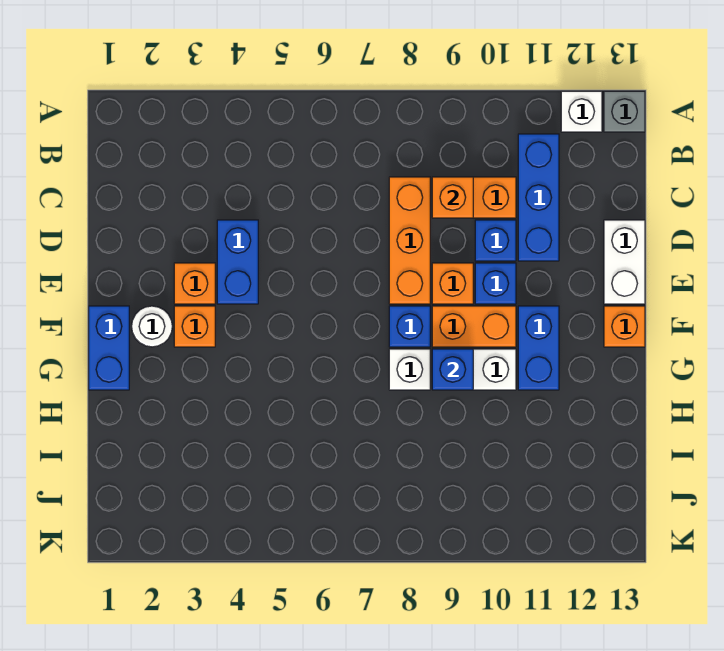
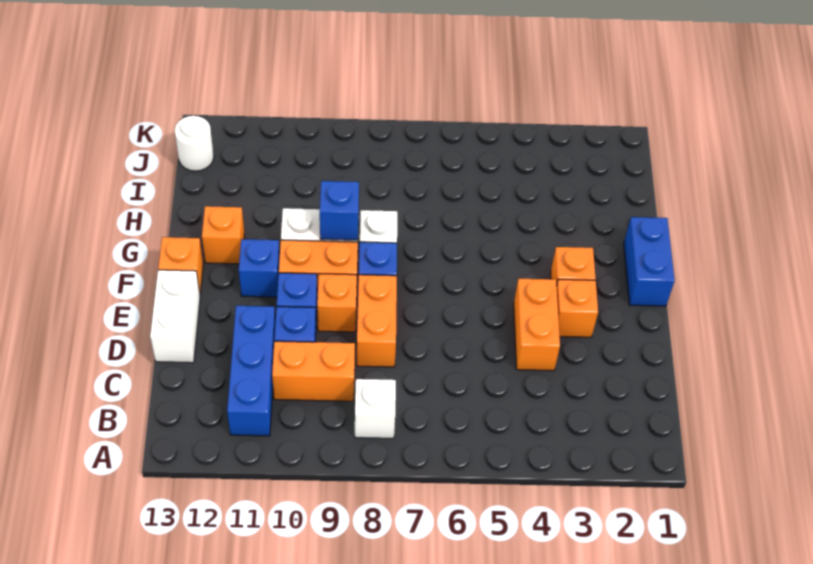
white 1x1 brick [561,91,602,132] -> white 1x1 brick moved to [355,379,396,438]
grey 1x1 brick [604,91,645,132] -> none
orange 1x3 brick [389,177,430,304] -> orange 1x2 brick [357,275,397,367]
orange 1x1 brick [432,177,473,218] -> orange 1x1 brick moved to [202,206,244,264]
blue 1x2 brick [217,220,258,304] -> orange 1x2 brick [514,279,560,371]
white 1x1 round brick [132,306,172,347] -> white 1x1 round brick moved to [175,116,214,171]
blue 1x2 brick [518,306,559,390] -> blue 1x1 brick [239,239,280,297]

